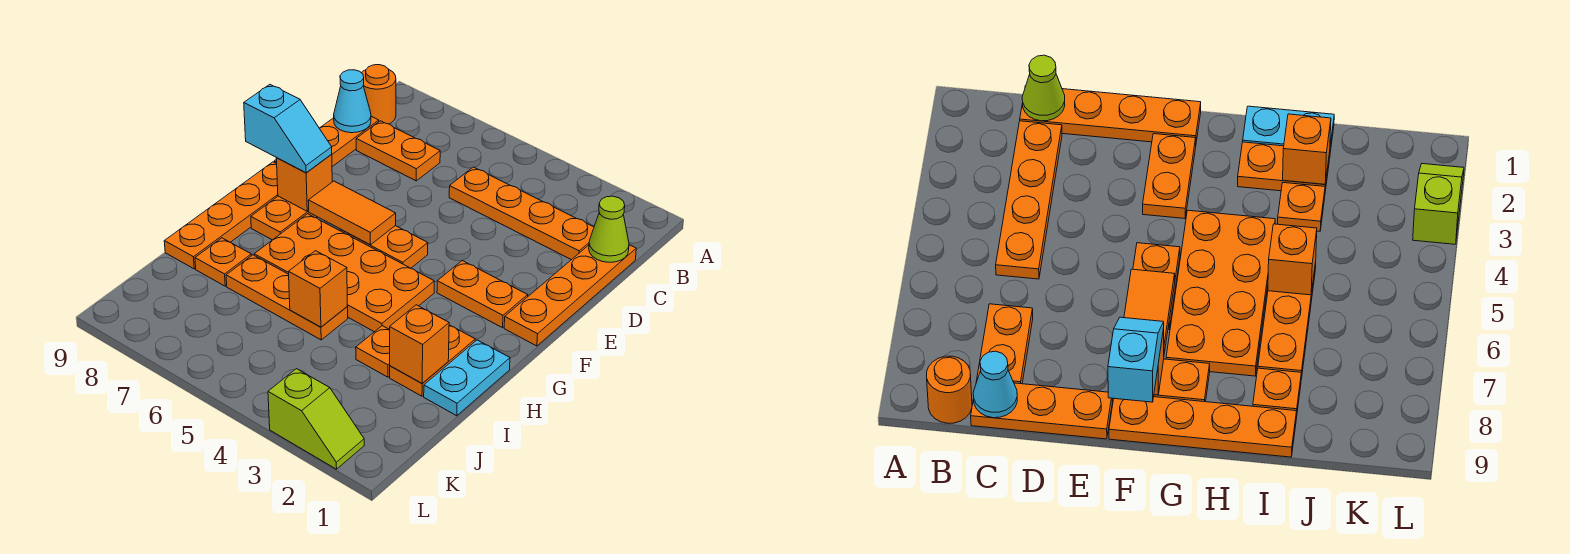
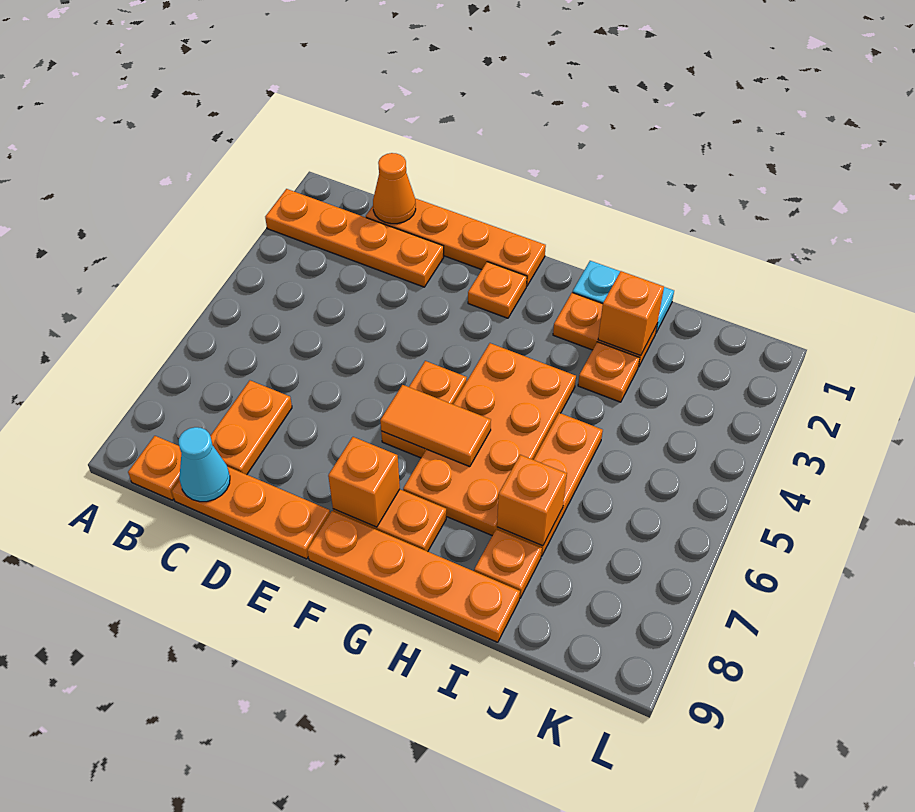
orange 1x1 round brick [362,65,396,124] -> orange 1x1 plate [128,436,182,500]
lime 1x1 cone [589,196,629,262] -> orange 1x1 cone [373,153,416,224]
orange 1x4 plate [449,167,594,260] -> orange 1x4 plate turned to [265,189,444,287]
orange 1x2 plate [437,260,528,328] -> orange 1x1 plate [468,262,527,318]
orange 1x2 tile [308,181,396,245] -> orange 1x2 tile turned to [380,385,491,467]
cyan 1x2 slope [244,85,332,173] -> none
orange 1x1 brick [289,251,347,327] -> orange 1x1 brick moved to [497,455,567,546]
lime 1x2 slope [268,369,364,469] -> none

